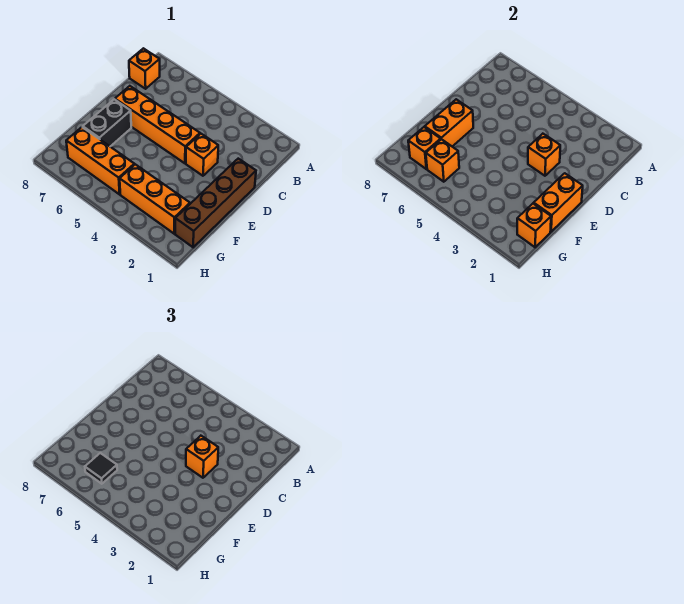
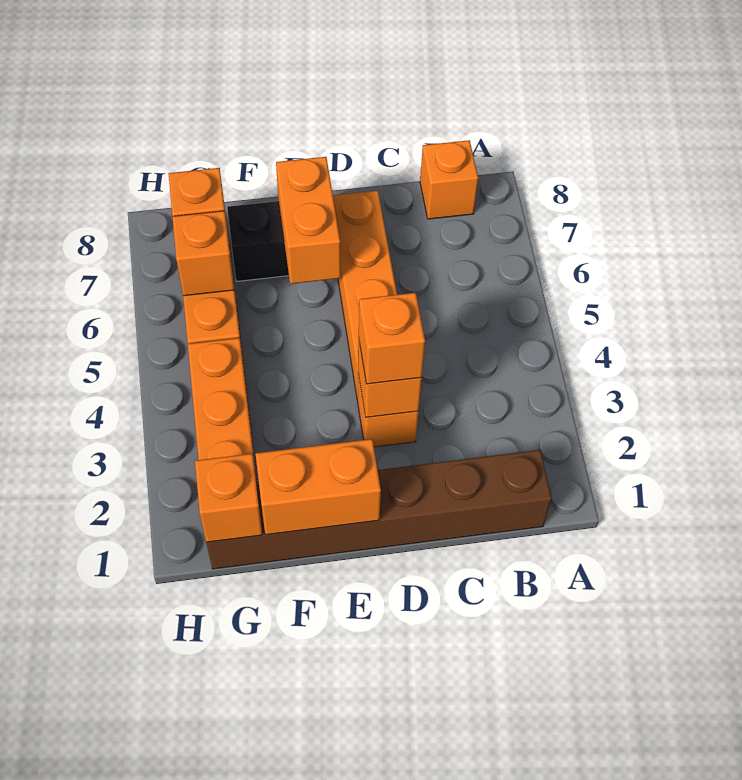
brown 1x4 brick [175,159,256,247] -> brown 1x6 brick [206,450,552,569]
orange 1x2 brick [425,99,473,146] -> orange 1x2 brick turned to [276,157,341,284]
black 1x1 tile [85,453,117,484] -> none

